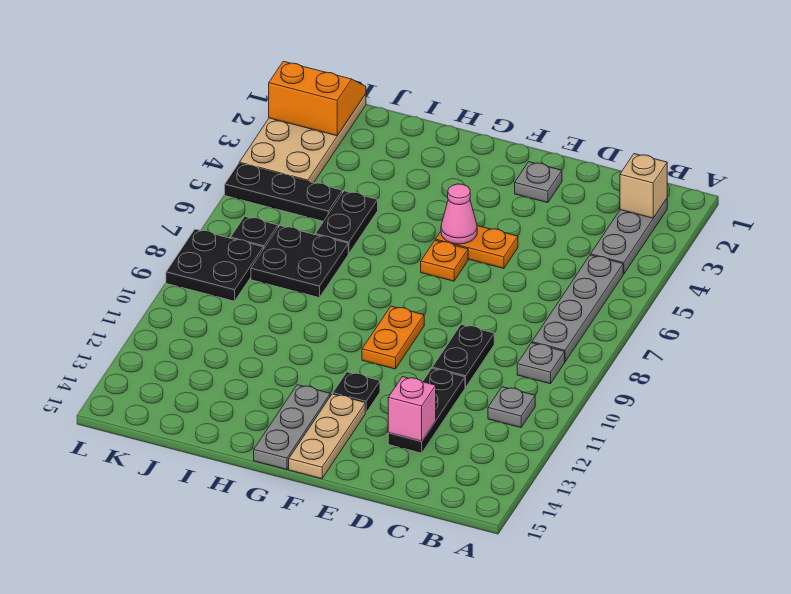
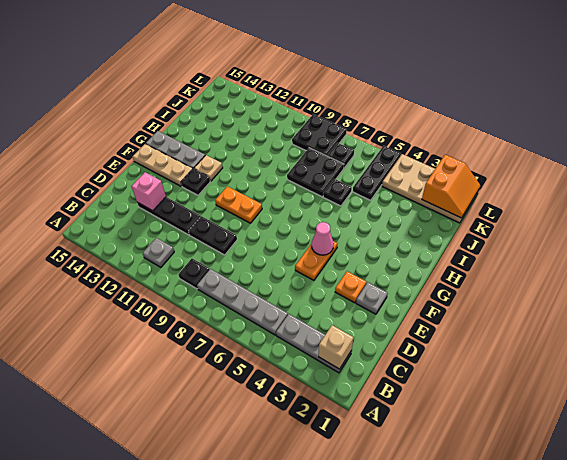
grey 1x1 plate [517,343,565,384] -> black 1x1 plate [178,258,210,289]
orange 1x1 plate [421,240,468,281] -> orange 1x1 plate moved to [335,271,366,303]
none -> tan 1x1 plate [194,155,223,181]
black 1x2 plate [315,191,378,254] -> black 1x1 plate [323,179,352,206]

